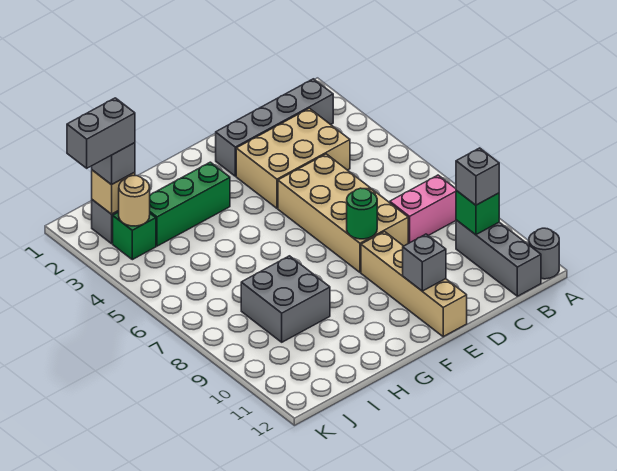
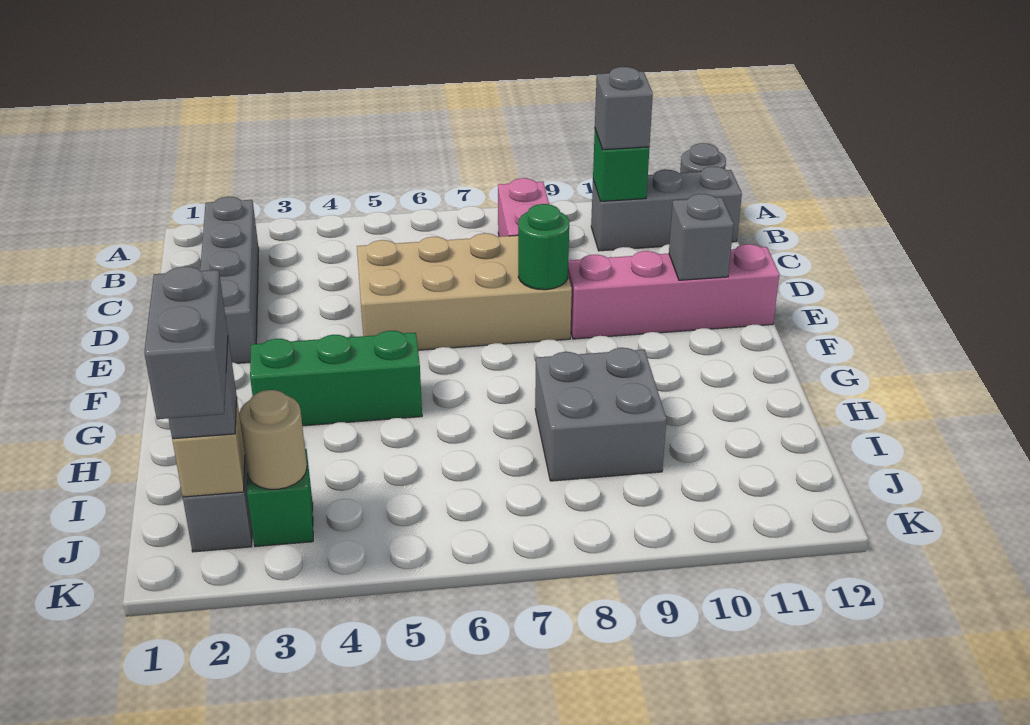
tan 2x3 brick [236,108,350,208] -> none
tan 1x4 brick [361,232,467,337] -> pink 1x4 brick [568,244,780,339]
green 1x3 brick [150,162,230,246] -> green 1x3 brick turned to [250,331,422,426]

